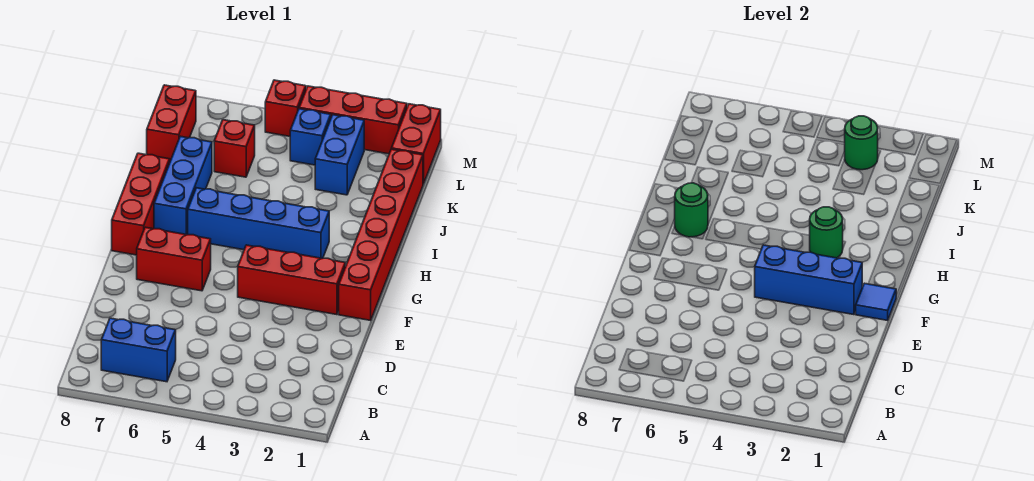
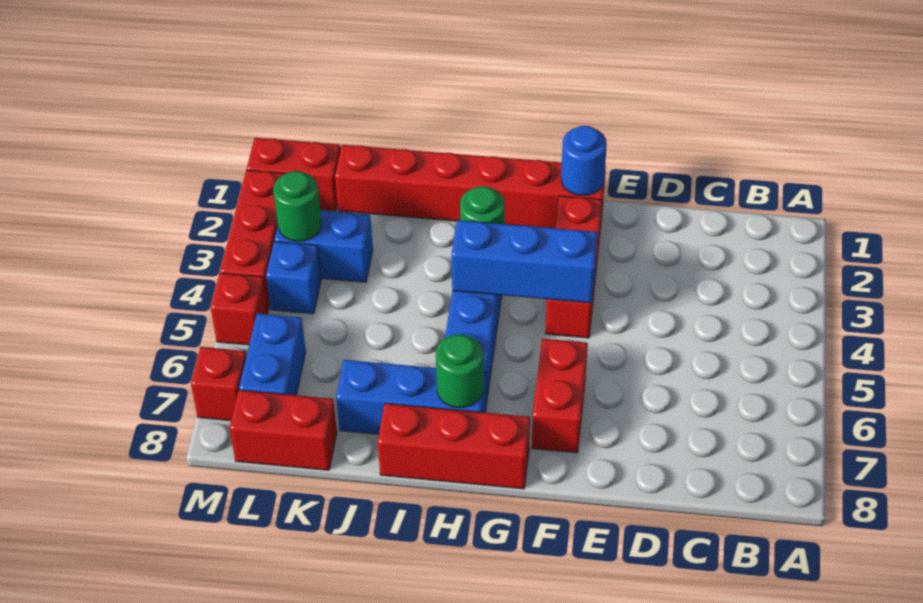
blue 1x2 brick [101,318,176,382] -> blue 1x2 brick moved to [239,314,306,395]
blue 1x1 tile [856,283,896,320] -> blue 1x1 round brick [561,126,607,195]
blue 1x3 brick [755,245,862,315] -> blue 1x3 brick turned to [451,220,598,303]
red 1x1 brick [214,120,255,177] -> red 1x1 brick moved to [191,347,246,421]

